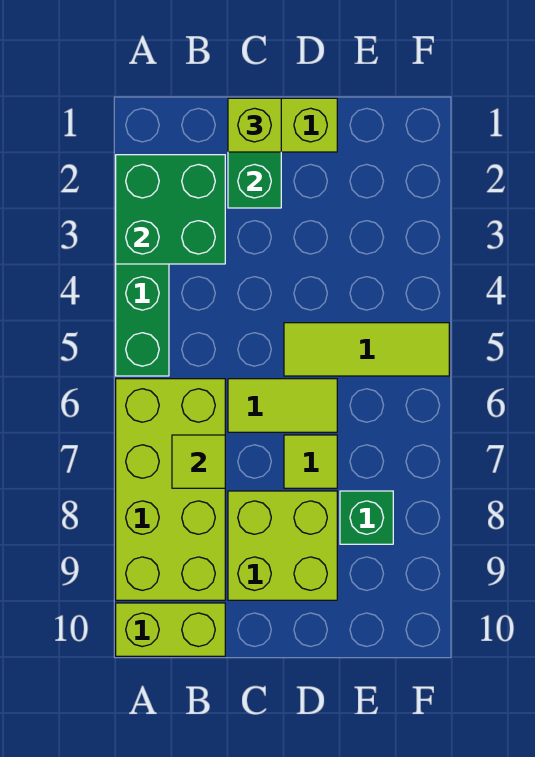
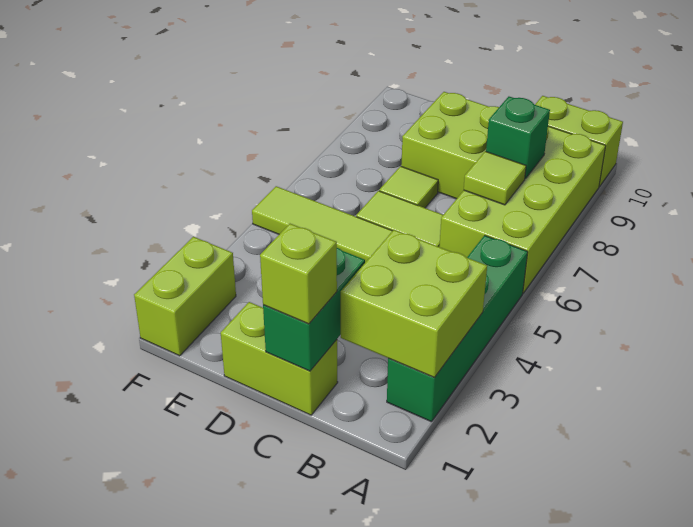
green 2x2 brick [116,155,225,264] -> lime 2x2 brick [341,230,487,377]
green 1x1 brick [340,491,393,544] -> green 1x1 brick moved to [486,97,550,179]
none -> lime 1x2 brick [134,237,236,356]

